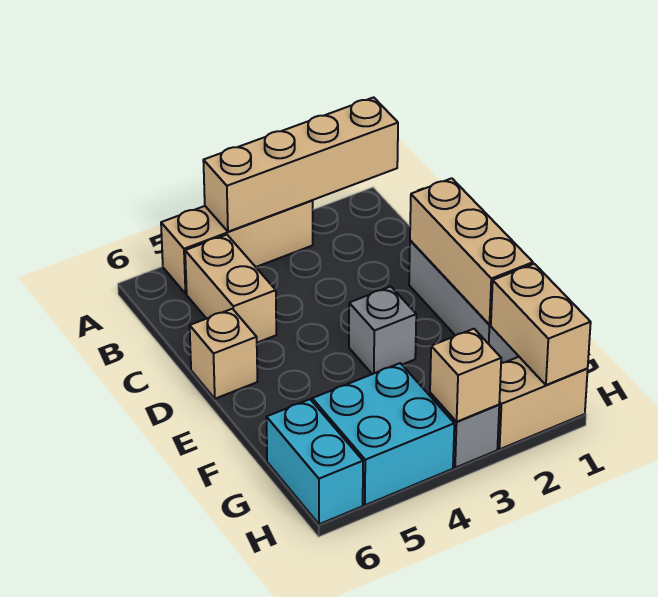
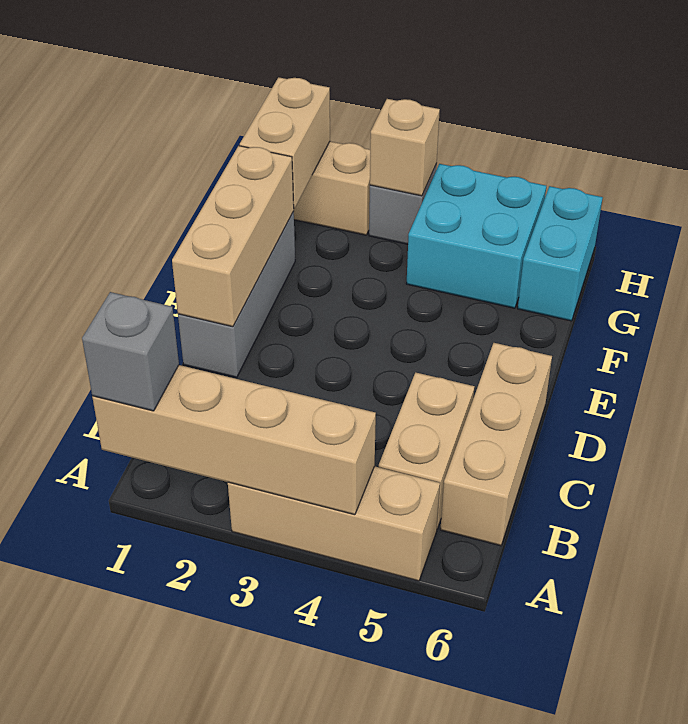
tan 1x1 brick [190,309,257,399] -> tan 1x3 brick [440,343,552,546]
grey 1x1 brick [349,287,416,374] -> grey 1x1 brick moved to [82,292,179,411]

